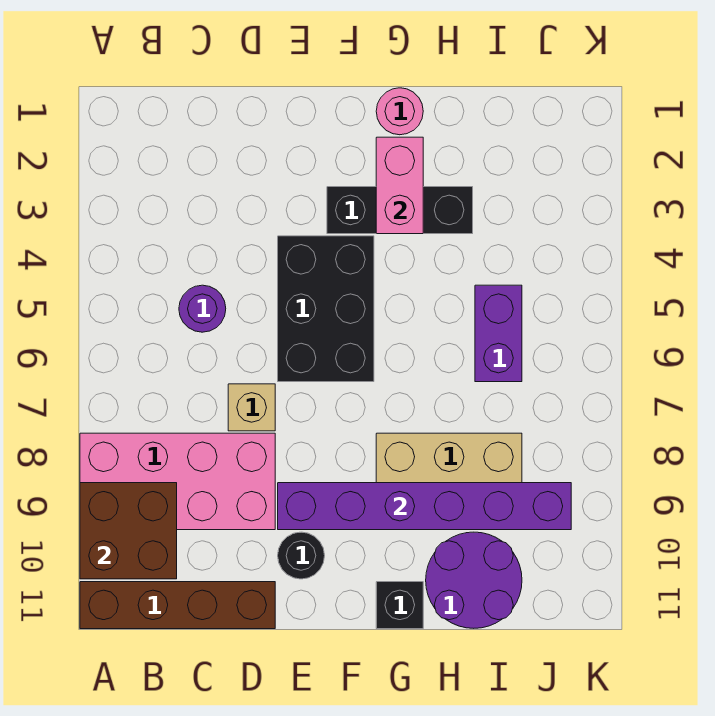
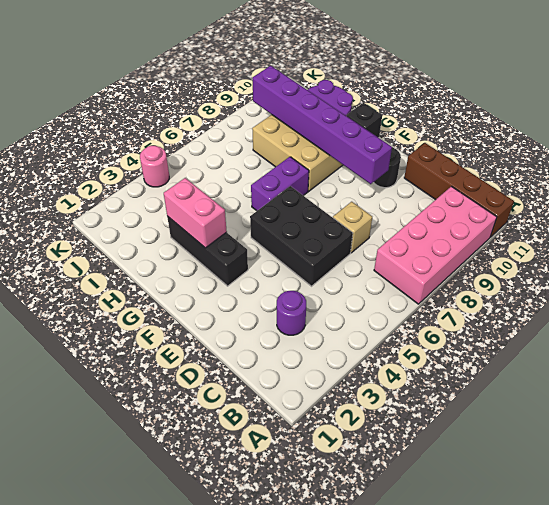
pink 2x4 brick [80,433,275,530] -> pink 2x4 brick turned to [374,186,497,304]
brown 2x2 brick [80,483,177,579] -> none
purple 1x1 round brick [179,285,226,332] -> purple 1x1 round brick moved to [277,291,306,335]
black 2x3 brick [278,236,374,382] -> black 2x3 brick turned to [250,186,353,286]
pink 1x1 round brick [376,88,423,135] -> pink 1x1 round brick moved to [140,146,169,187]
pink 1x2 brick [376,137,423,234] -> pink 1x2 brick turned to [164,178,227,248]
purple 1x2 brick [475,285,522,382] -> purple 1x2 brick moved to [251,157,309,211]

